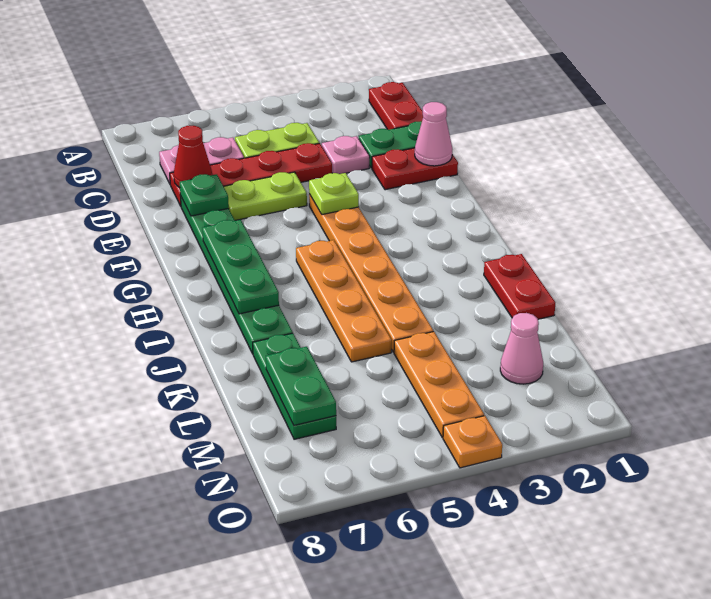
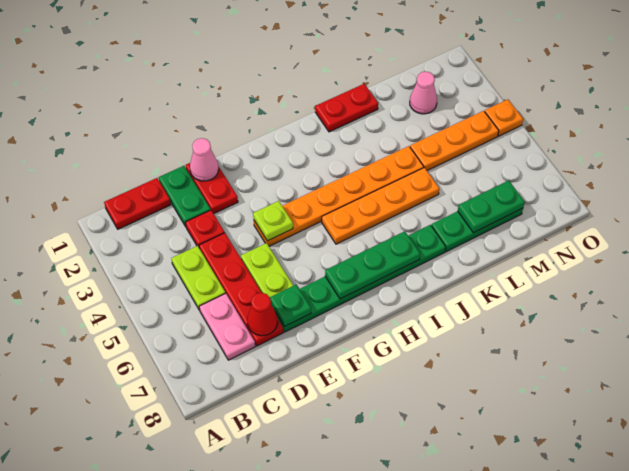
pink 1x1 plate [322,136,370,174] -> red 1x1 plate [185,210,225,247]

